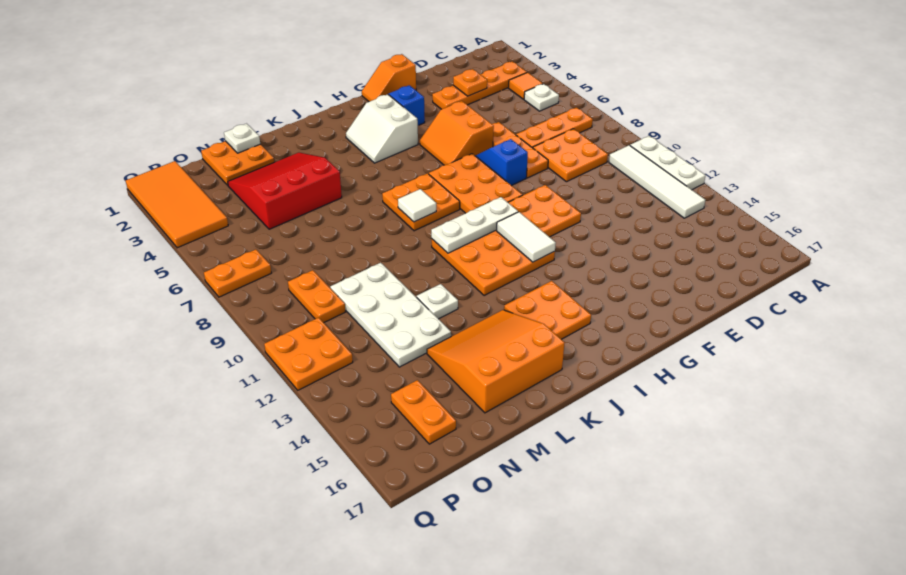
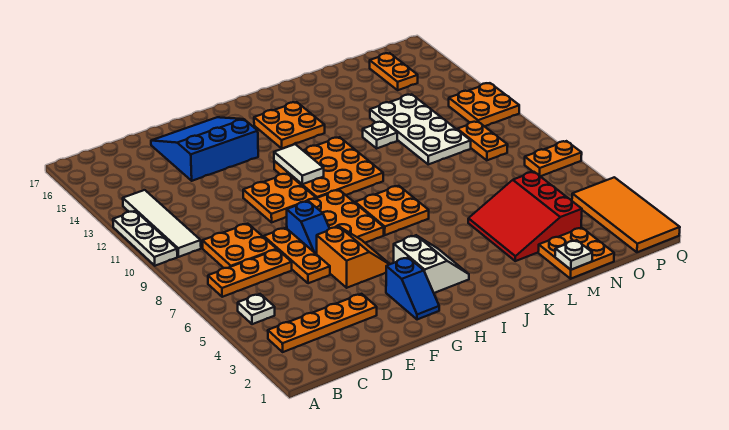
orange 1x1 tile [509,72,543,99] -> none
orange 1x1 plate [453,69,487,96] -> none
none -> blue 3x3 slope [151,117,258,181]
orange 1x2 slope [362,54,416,102] -> none
white 1x3 plate [431,197,518,253] -> none
white 1x1 tile [398,189,436,222] -> none
orange 3x3 slope [427,310,565,413] -> none
red 3x3 slope [228,153,342,229] -> red 3x3 slope turned to [468,172,582,261]

